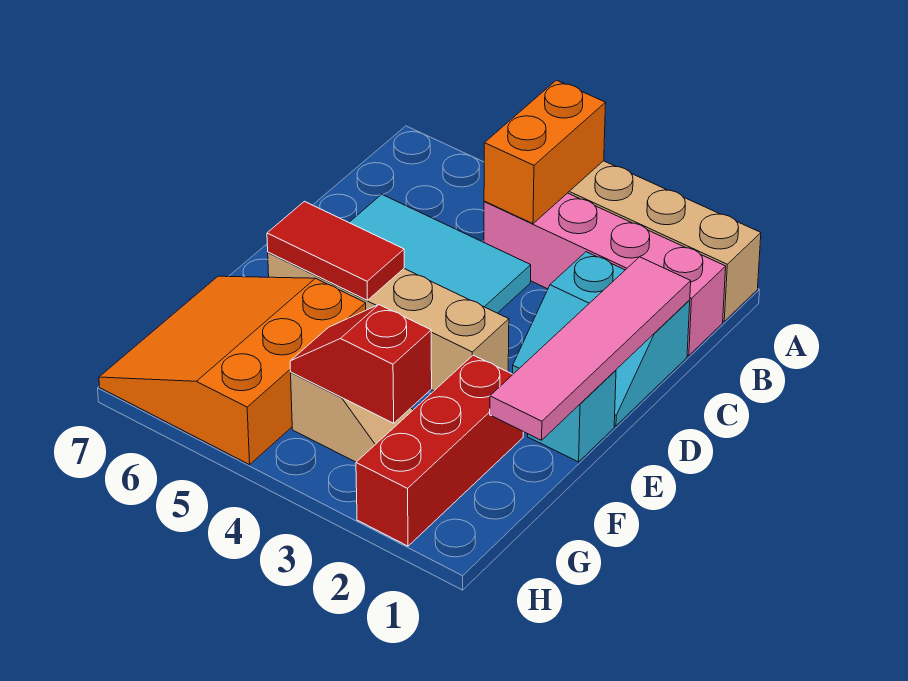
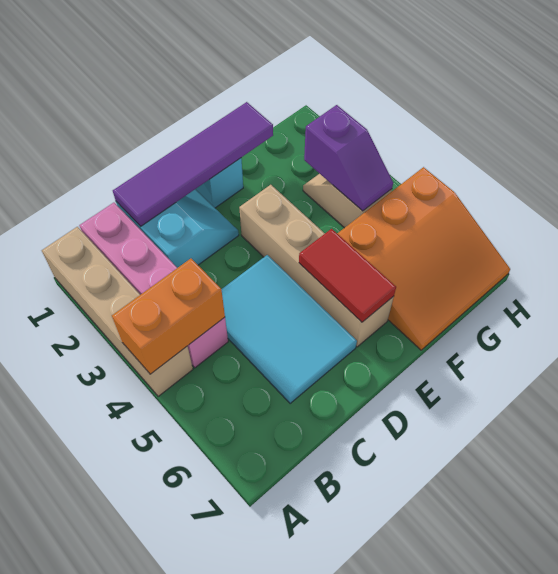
pink 1x4 tile [490,257,691,440] -> purple 1x4 tile [113,102,273,226]
red 1x3 brick [356,355,523,546] -> none
red 1x2 slope [290,305,432,423] -> purple 1x2 slope [304,105,393,211]

